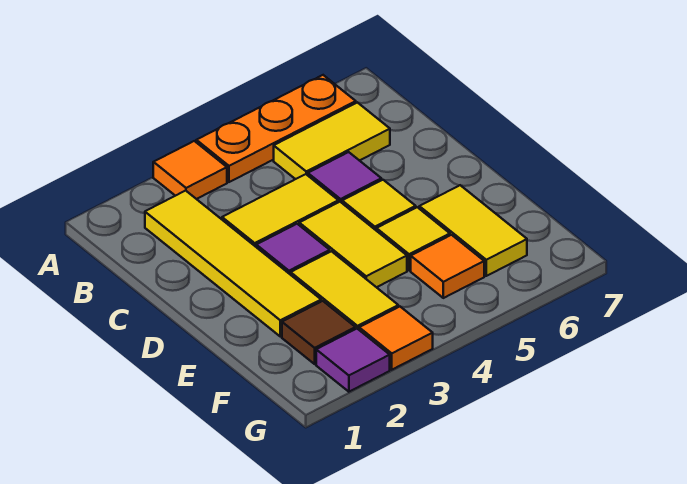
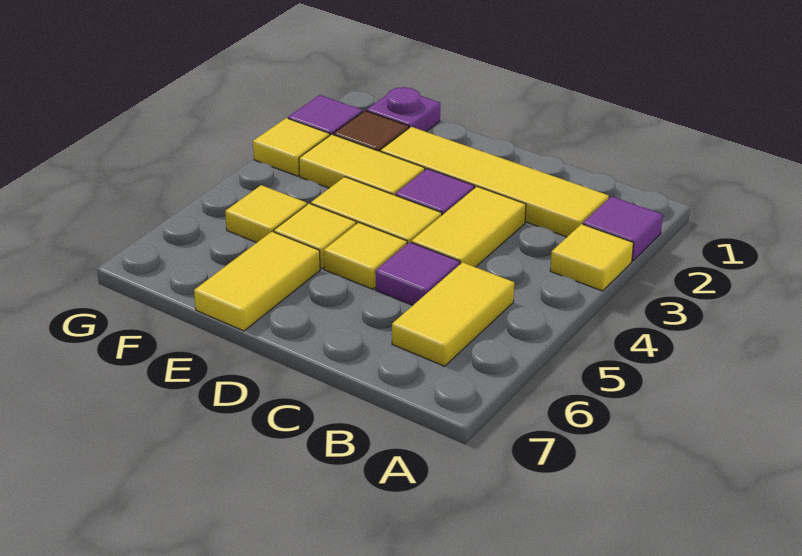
none -> purple 1x1 tile [583,196,663,261]
orange 1x1 tile [153,141,227,199] -> yellow 1x1 tile [550,224,633,291]
orange 1x3 plate [196,75,356,182] -> none
yellow 1x2 tile [419,185,527,276] -> yellow 1x2 tile turned to [194,232,320,331]
none -> purple 1x1 plate [366,87,440,132]
orange 1x1 tile [411,235,484,298] -> yellow 1x1 tile [225,185,307,243]
orange 1x1 tile [359,307,433,370] -> yellow 1x1 tile [253,118,330,176]

